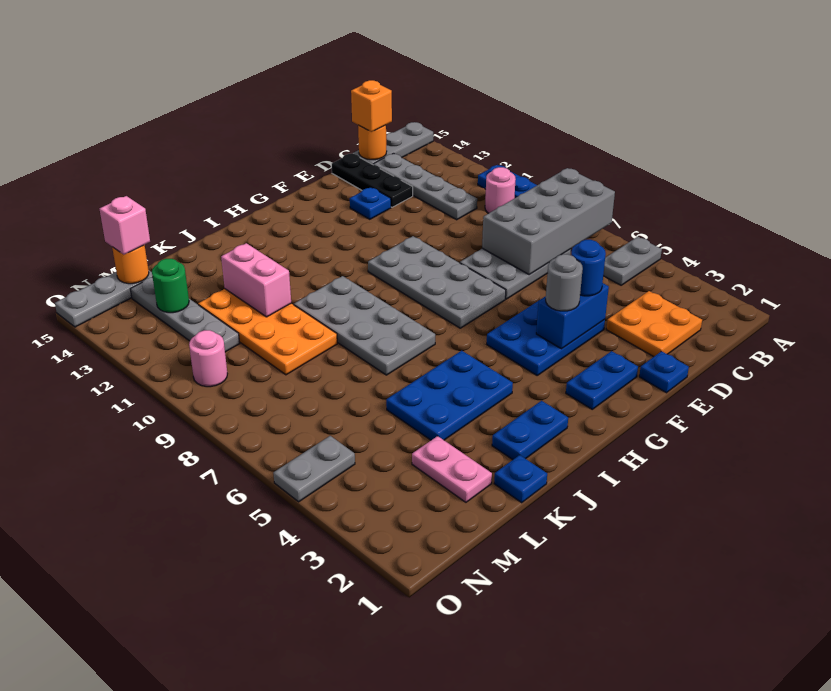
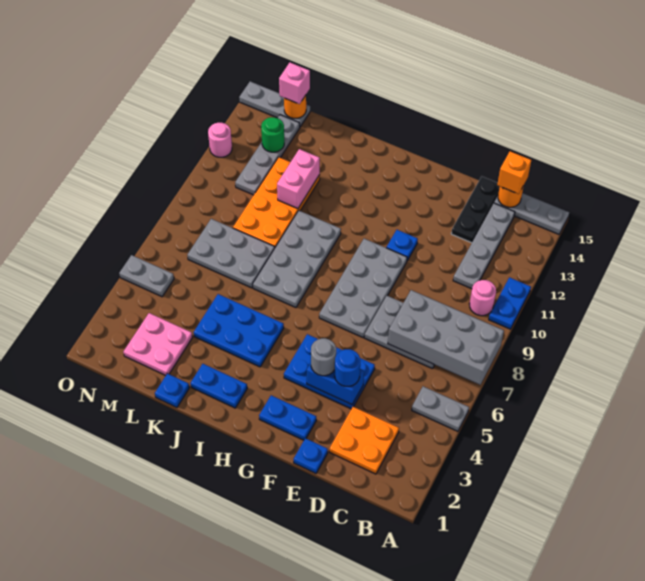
blue 1x1 plate [350,187,391,219] -> blue 1x1 plate moved to [386,230,418,260]
none -> grey 2x3 plate [187,219,275,288]
pink 1x2 plate [412,436,492,502] -> pink 2x2 plate [124,313,193,375]
pink 1x1 round brick [189,330,227,387] -> pink 1x1 round brick moved to [208,123,232,157]

